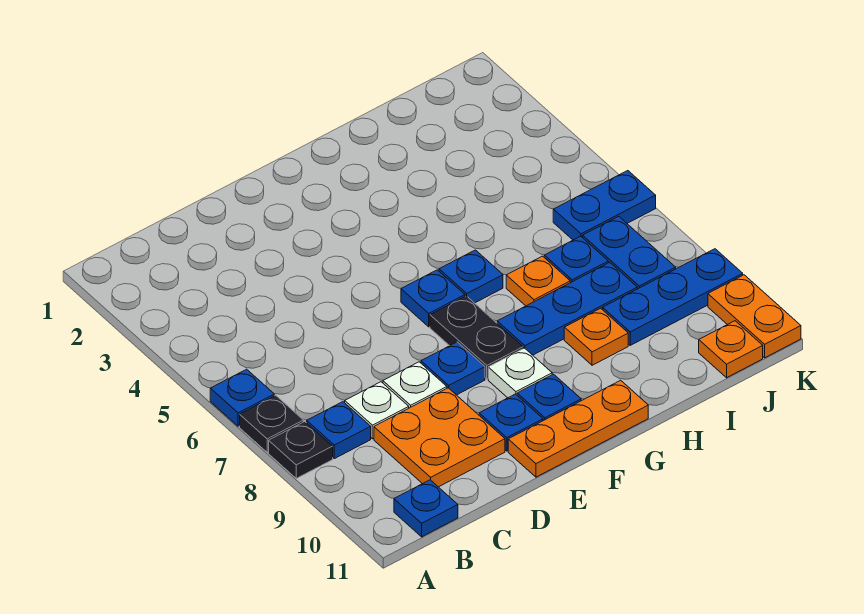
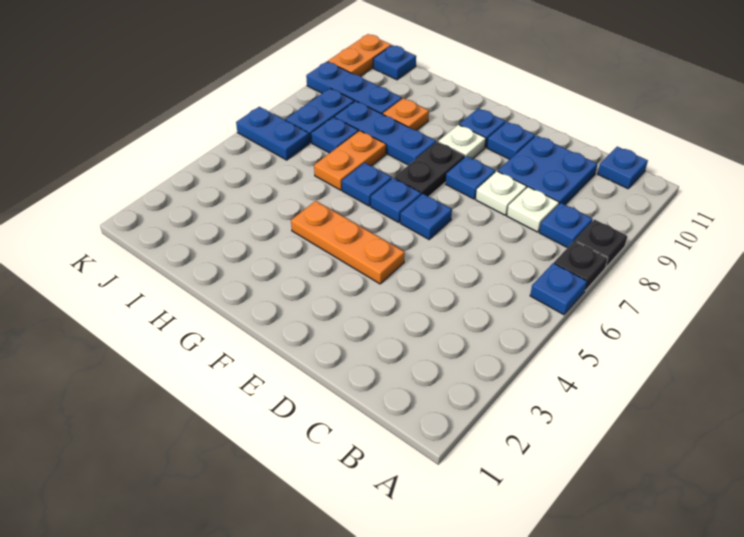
orange 2x2 plate [374,388,505,487] -> blue 2x2 plate [498,135,597,205]
none -> blue 1x1 plate [400,194,452,239]
orange 1x3 plate [508,380,648,477] -> orange 1x3 plate moved to [291,201,405,284]
orange 1x1 plate [506,256,570,306] -> orange 1x2 plate [314,131,386,190]
orange 1x1 plate [699,321,763,378] -> blue 1x1 plate [373,45,416,80]

